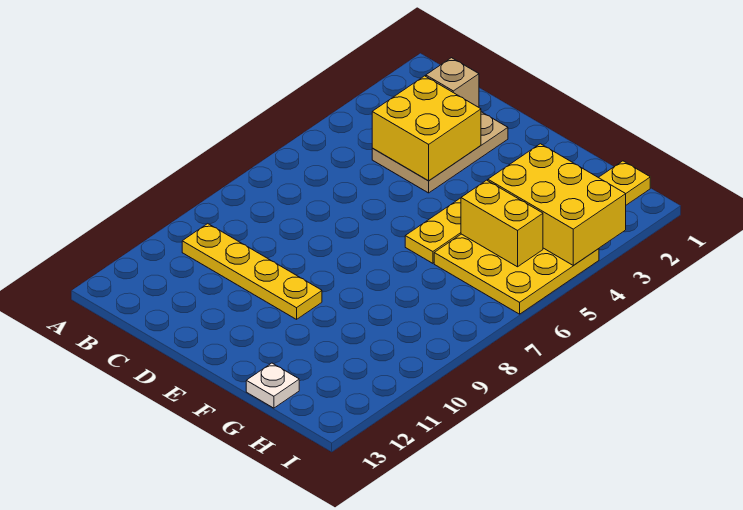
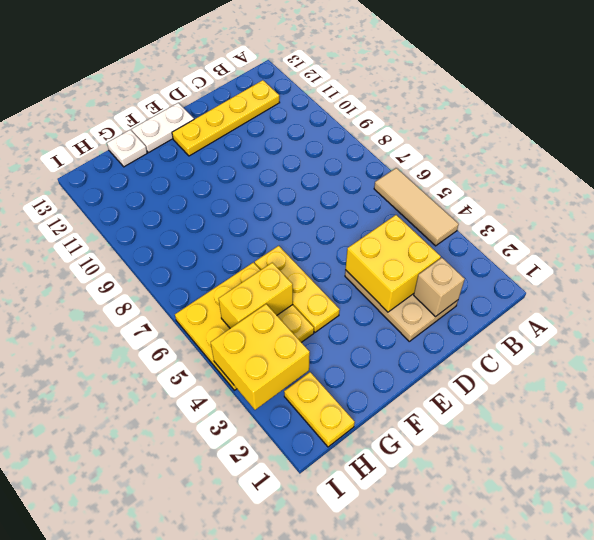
none -> tan 1x3 tile [374,168,459,246]
yellow 1x4 plate [182,224,322,319] -> yellow 1x4 plate moved to [172,80,280,156]
none -> white 1x2 plate [132,103,194,153]
yellow 2x3 brick [488,144,626,266] -> yellow 2x2 brick [211,304,310,410]

